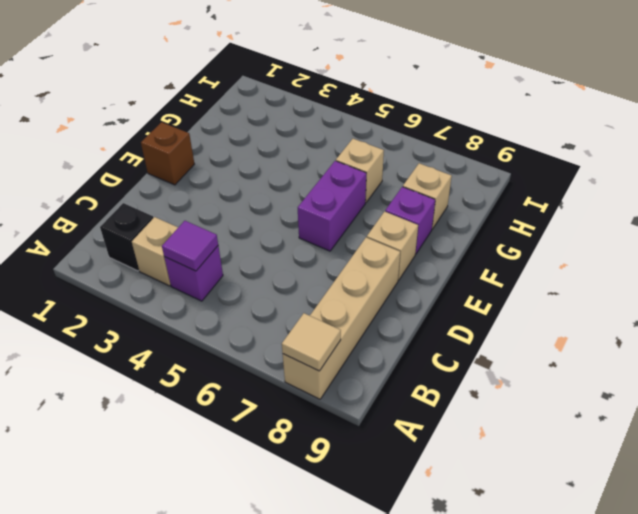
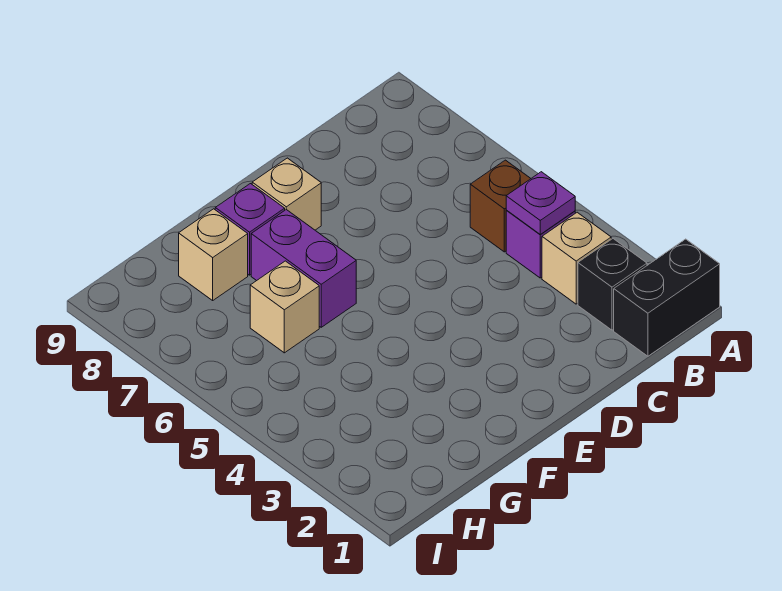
none -> black 1x2 brick [614,239,720,356]
tan 1x4 brick [283,237,400,399] -> none
tan 1x1 tile [282,313,341,371] -> none
purple 1x1 tile [162,221,218,271] -> purple 1x1 plate [506,172,575,235]
brown 1x1 brick [141,122,194,185] -> brown 1x1 brick moved to [470,160,531,252]
purple 1x2 brick [298,161,366,251] -> purple 1x2 brick turned to [251,210,356,327]

